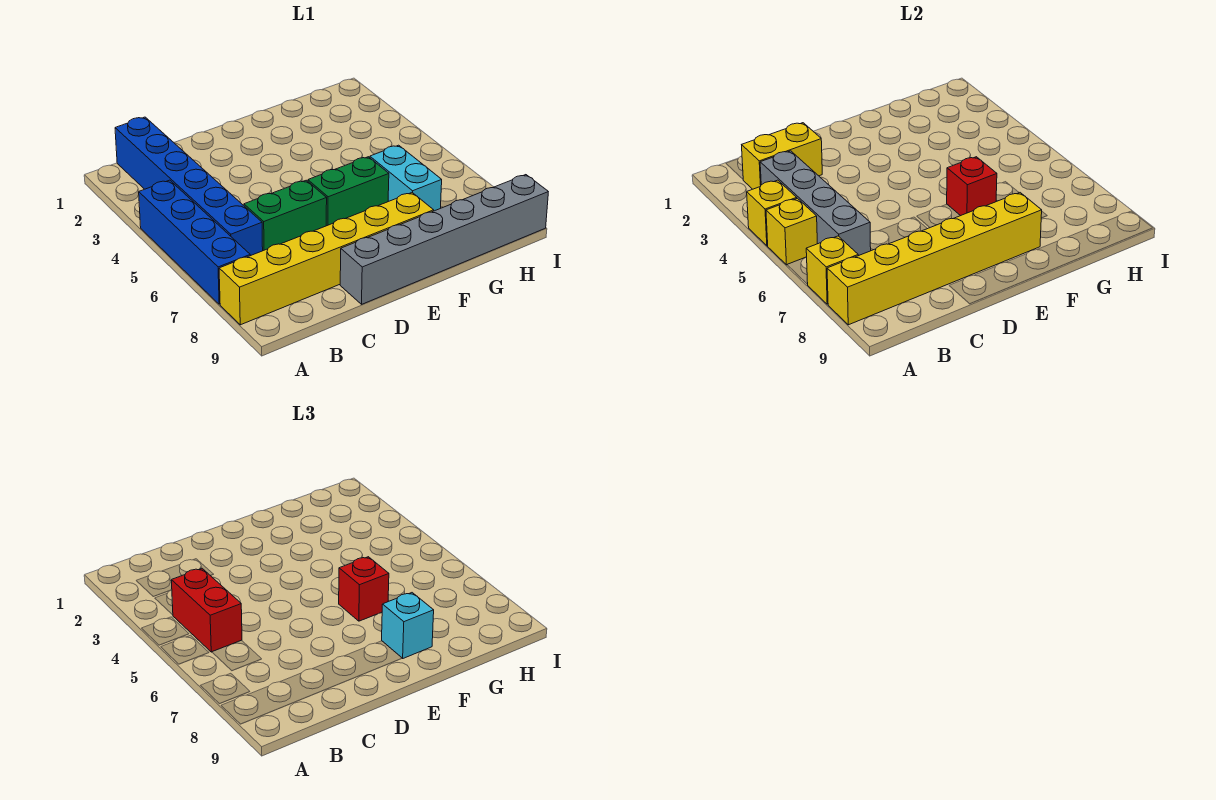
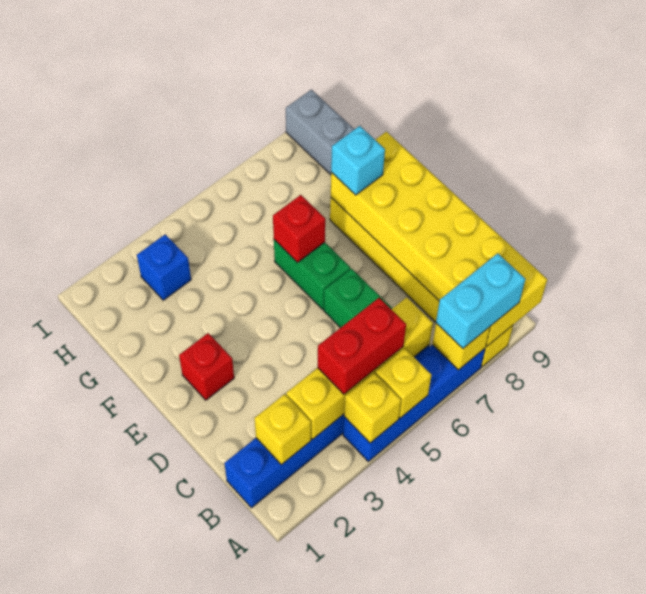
yellow 1x6 brick [827,193,1042,325] -> yellow 2x6 brick [331,132,547,347]
yellow 1x2 brick [742,123,822,189] -> yellow 1x1 brick [254,394,311,465]
grey 1x4 brick [760,151,871,256] -> yellow 1x4 brick [286,297,433,440]
red 1x1 brick [339,557,389,621] -> red 1x1 brick moved to [179,333,234,400]
cyan 1x2 brick [370,145,442,211] -> cyan 1x2 brick moved to [436,253,525,348]
none -> blue 1x1 brick [137,234,191,300]

